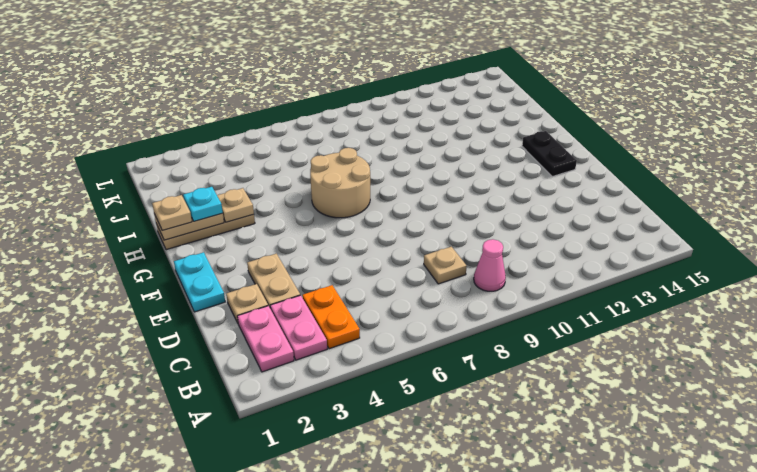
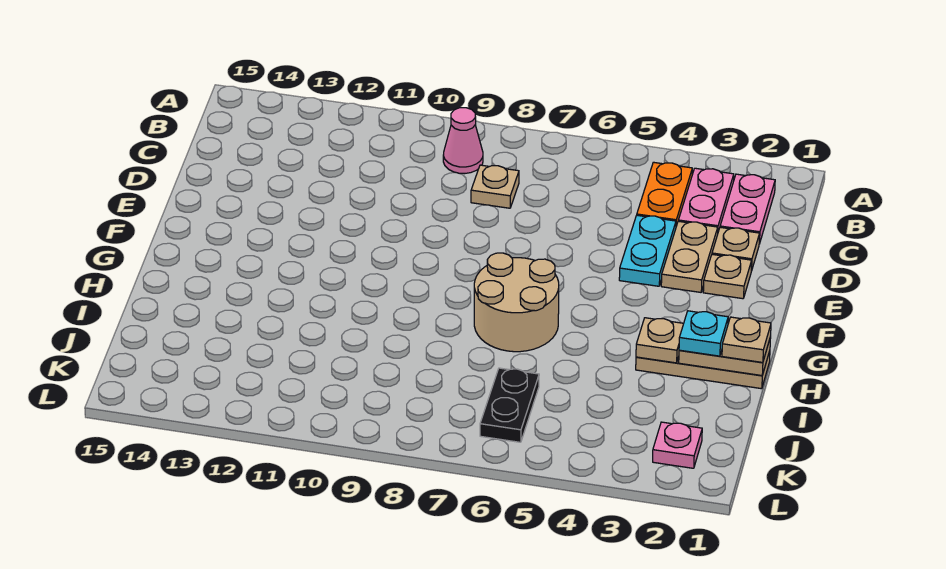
cyan 1x2 plate [174,252,225,312] -> cyan 1x2 plate moved to [619,215,676,286]
none -> tan 1x1 plate [703,254,752,299]
black 1x2 plate [522,131,577,177] -> black 1x2 plate moved to [480,368,539,442]
none -> pink 1x1 plate [653,422,702,468]

